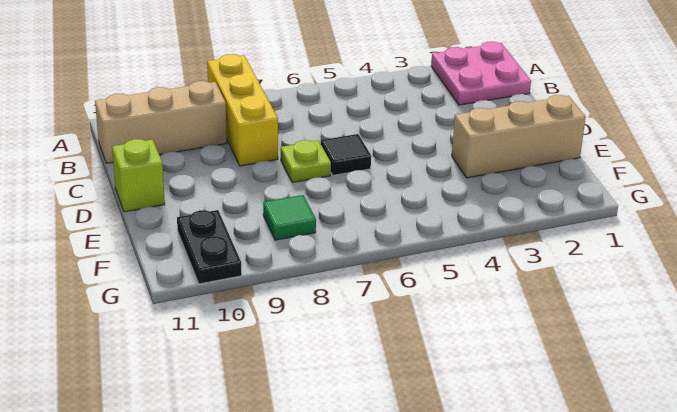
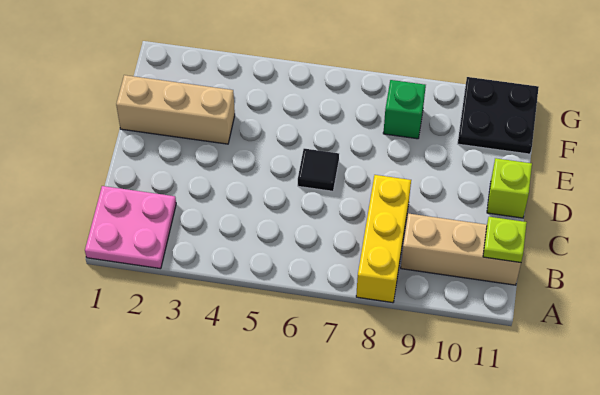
lime 1x1 plate [281,140,331,183] -> lime 1x1 plate moved to [483,217,527,263]
green 1x1 tile [263,195,316,240] -> green 1x1 brick [383,80,426,139]
black 1x2 plate [177,210,242,284] -> black 2x2 plate [458,77,539,154]

